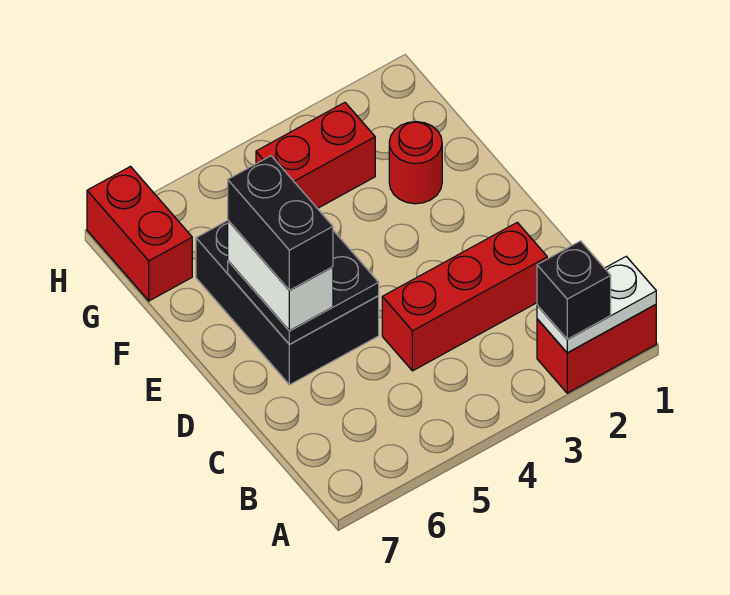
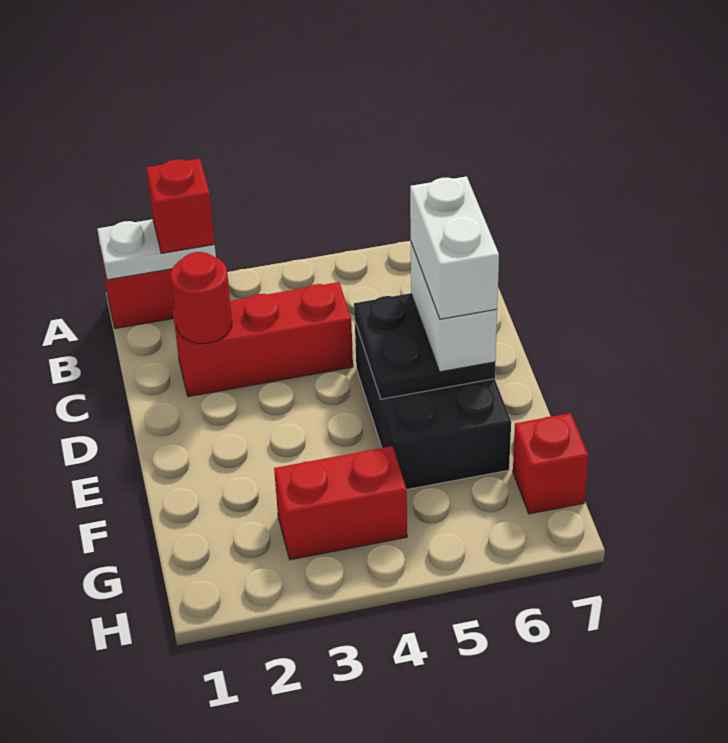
black 1x1 brick [537,241,611,339] -> red 1x1 brick [146,159,215,253]
black 1x2 brick [228,156,333,290] -> white 1x2 brick [410,176,499,319]
red 1x1 round brick [389,122,442,204] -> red 1x1 round brick moved to [171,252,232,344]
red 1x2 brick [87,167,192,301] -> red 1x1 brick [513,413,588,514]

